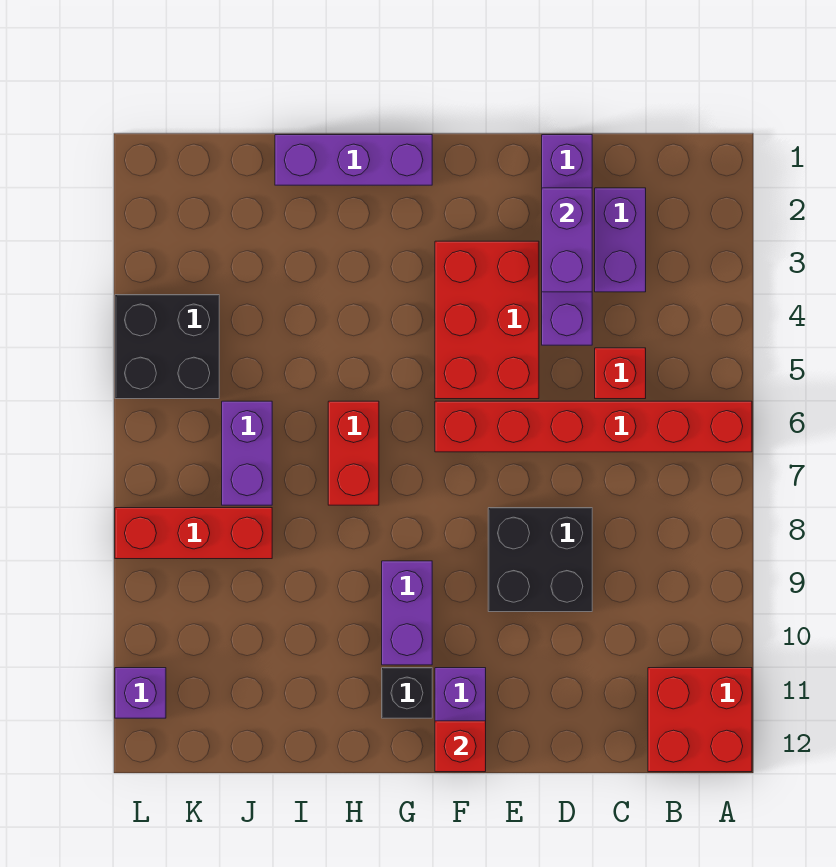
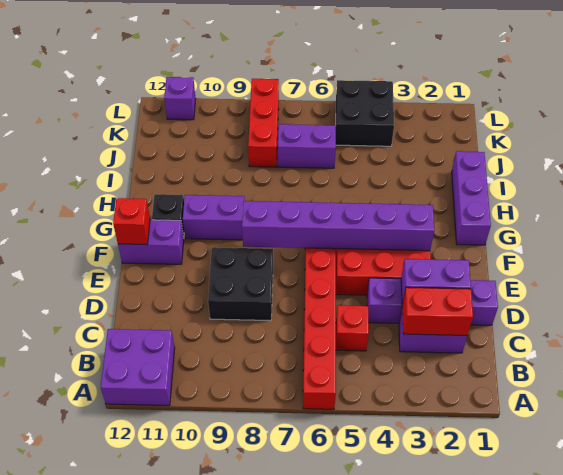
red 2x2 brick [648,668,752,772] -> purple 2x2 brick [101,329,175,406]
none -> purple 1x6 brick [242,201,434,251]
red 1x2 brick [328,401,379,505] -> red 1x2 brick moved to [402,287,473,336]

